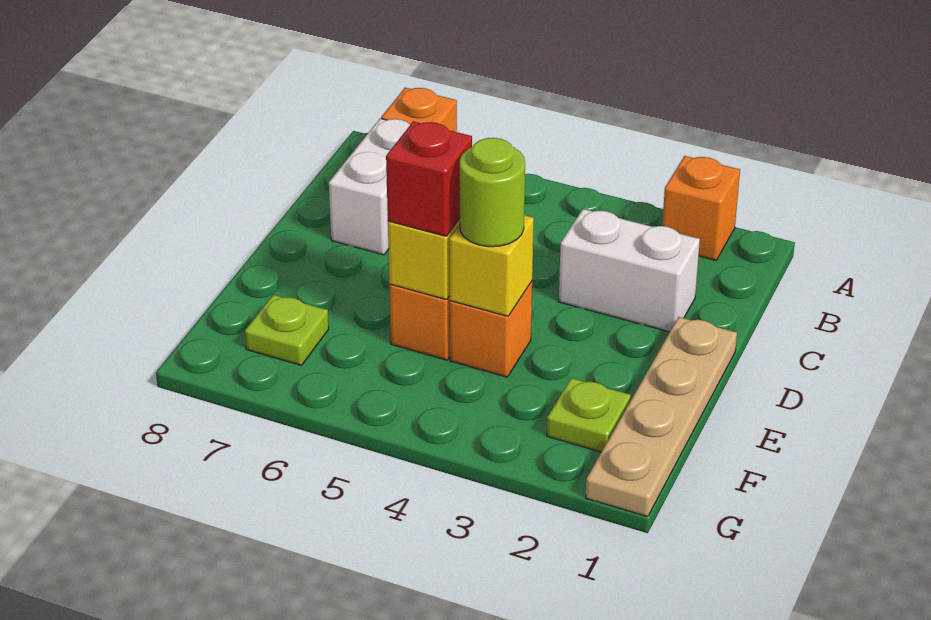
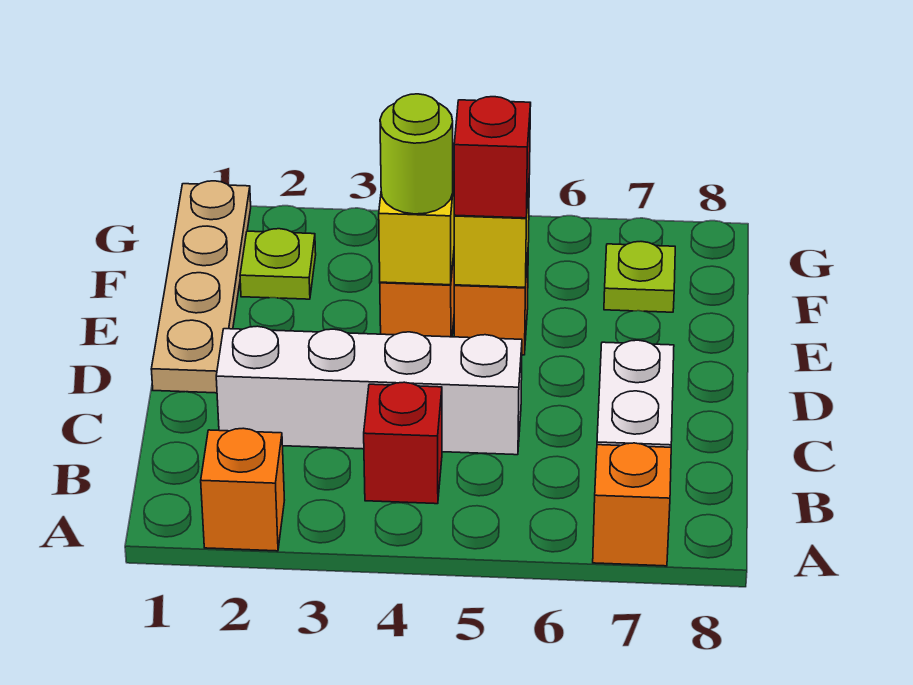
none -> red 1x1 brick [364,382,442,504]
white 1x2 brick [559,209,700,332] -> white 1x4 brick [216,326,522,455]

